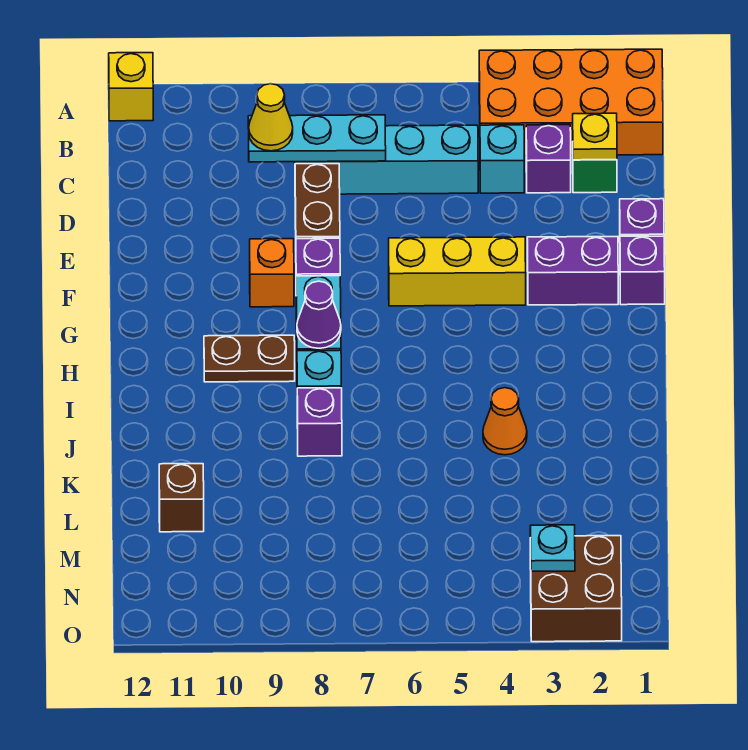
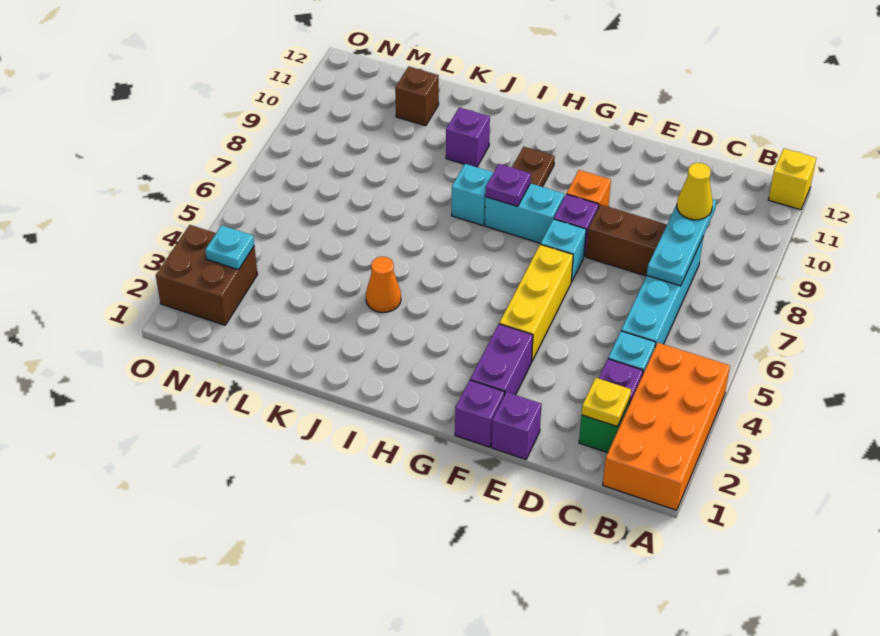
none -> cyan 1x1 brick [541,219,586,282]
purple 1x1 cone [297,281,341,348] -> purple 1x1 plate [485,164,531,206]
purple 1x1 brick [297,388,342,456] -> purple 1x1 brick moved to [446,107,490,167]

